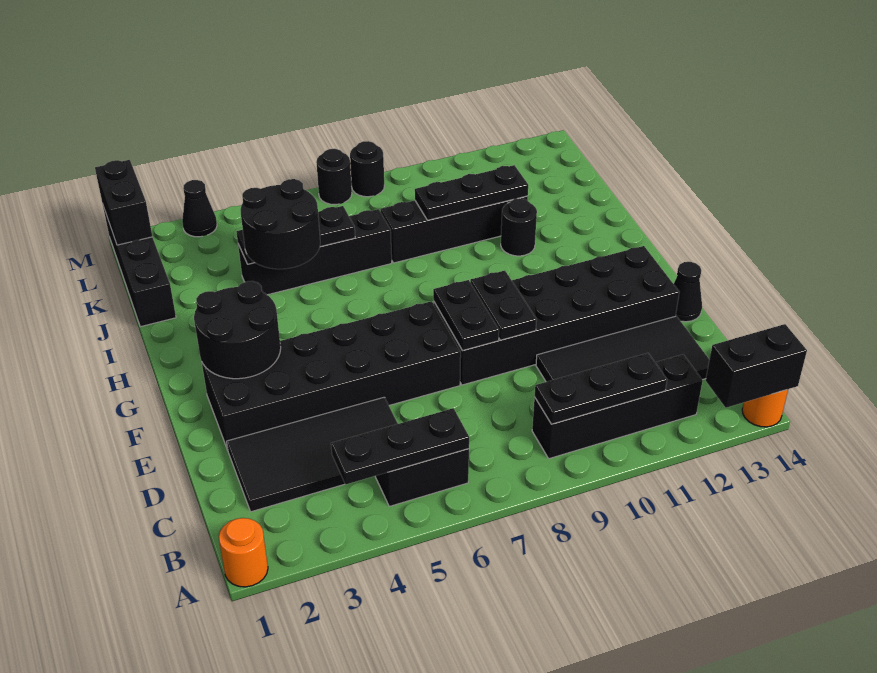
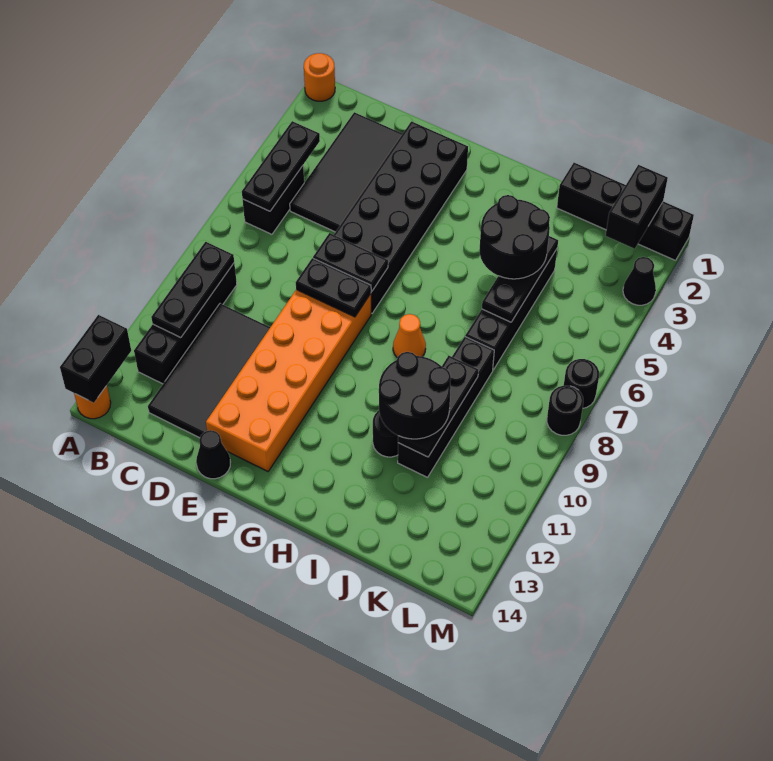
black 2x6 brick [434,246,679,385] -> orange 2x6 brick [206,290,371,471]
black 1x2 plate [470,271,537,340] -> black 1x2 plate moved to [313,233,388,291]
black 2x2 round brick [194,281,281,379] -> black 2x2 round brick moved to [379,352,451,439]
none -> orange 1x1 cone [393,314,426,358]
black 1x2 brick [95,160,152,245] -> black 1x2 brick turned to [606,165,668,249]

